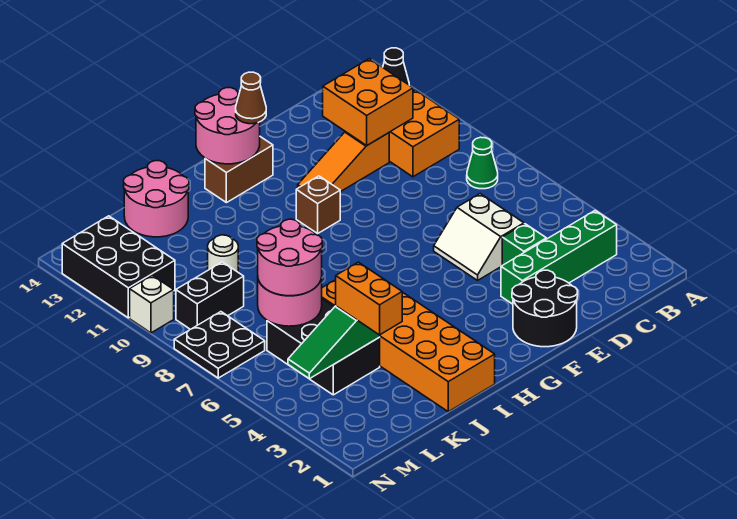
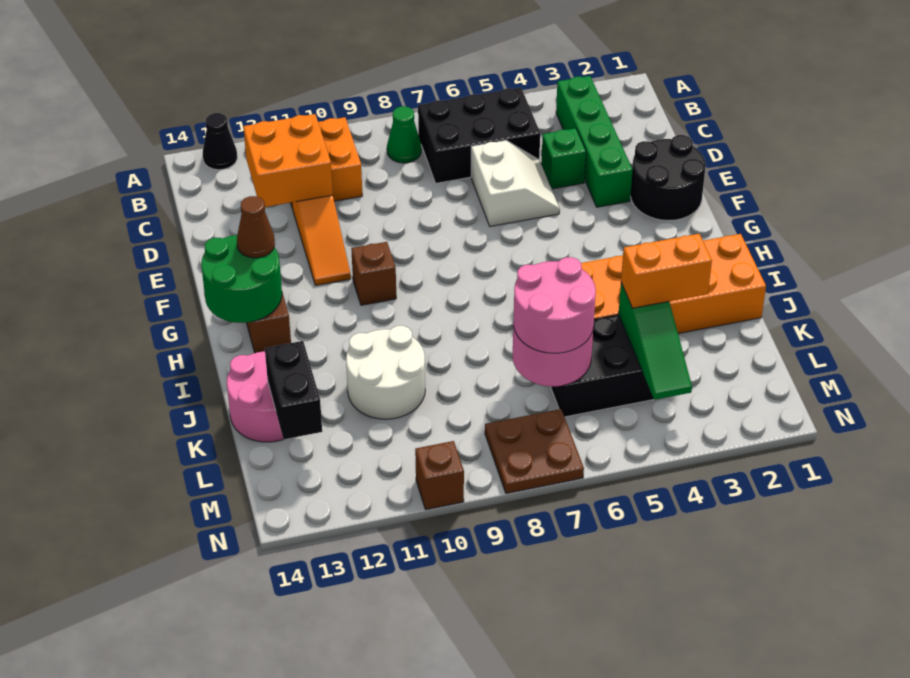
white 2x2 slope [434,194,524,280] -> white 2x2 slope turned to [471,140,560,227]
pink 2x2 round brick [195,88,260,164] -> green 2x2 round brick [201,235,282,323]
white 1x1 round brick [208,235,238,272] -> white 2x2 round brick [346,326,425,419]
black 1x2 brick [176,262,244,329] -> black 1x2 brick moved to [265,341,322,439]
black 2x2 plate [174,312,265,378] -> brown 2x2 plate [485,409,584,494]
black 2x3 brick [62,216,175,318] -> black 2x3 brick moved to [418,88,540,183]
white 1x1 brick [130,275,174,333] -> brown 1x1 brick [415,441,464,510]

